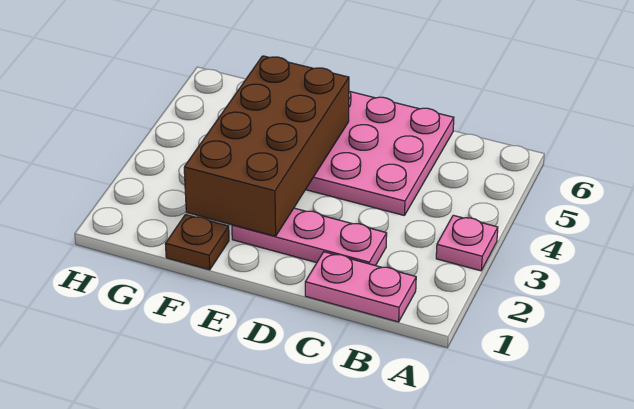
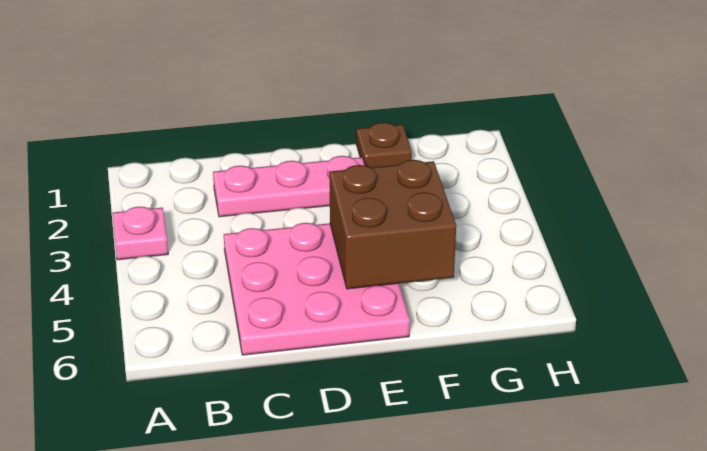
pink 1x2 plate [305,252,416,322] -> none
brown 2x4 brick [184,56,349,236] -> brown 2x2 brick [329,160,456,289]

